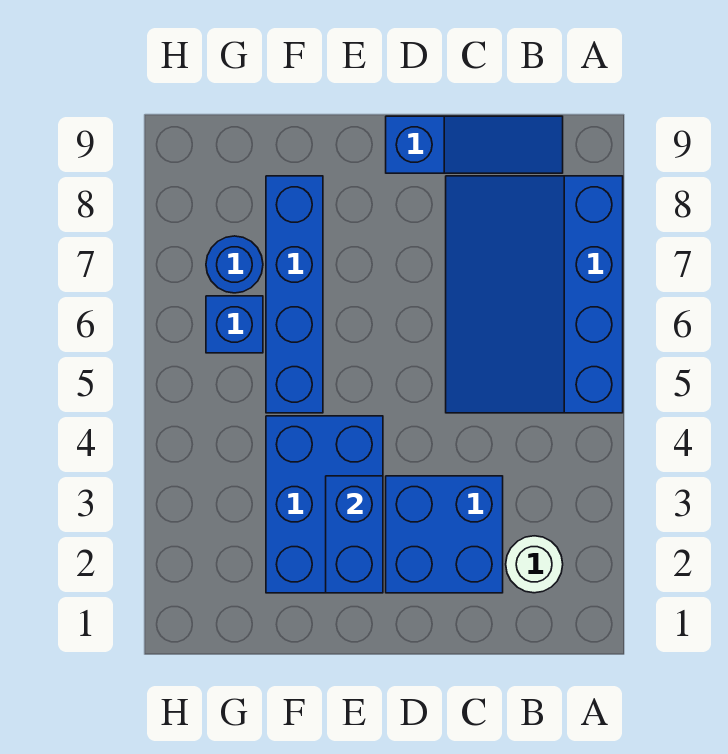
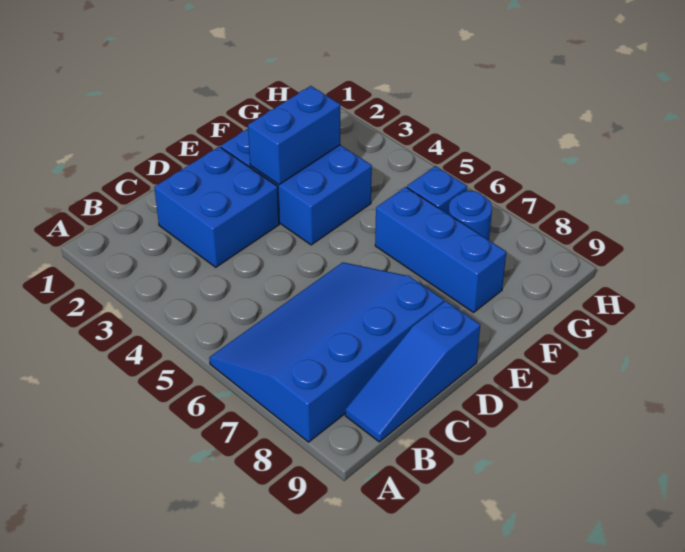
blue 3x4 slope [446,176,623,413] -> blue 3x4 slope turned to [209,262,444,442]
white 1x1 round brick [506,536,563,593] -> none
blue 1x2 brick [326,476,383,593] -> blue 1x2 brick turned to [248,86,340,185]
blue 1x4 brick [266,176,323,413] -> blue 1x3 brick [375,187,506,312]

